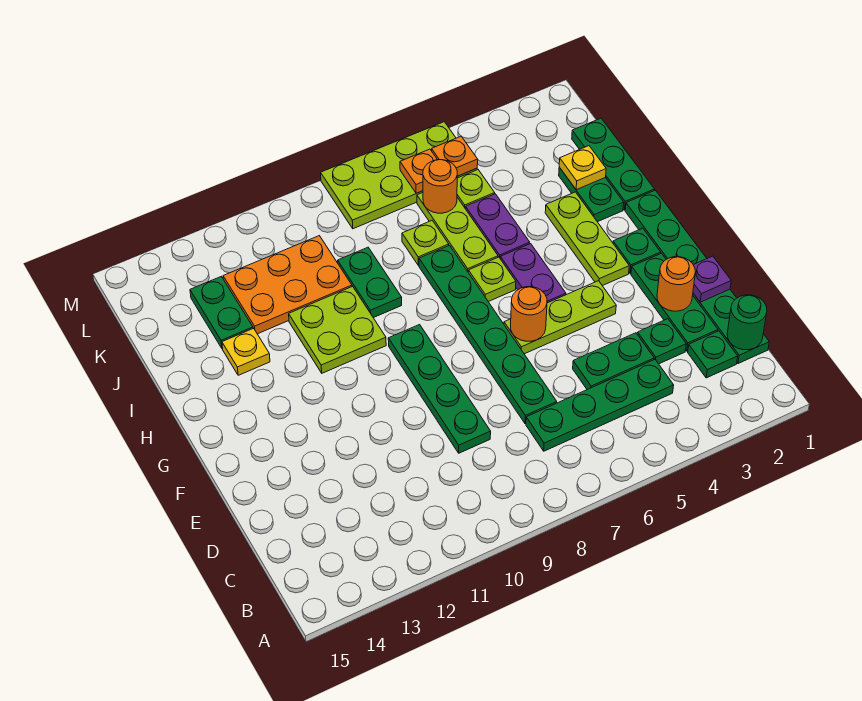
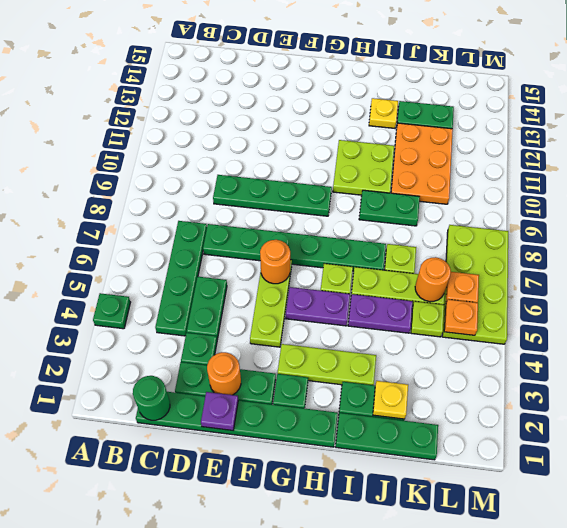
green 1x1 plate [688,331,738,378] -> green 1x1 plate moved to [93,293,131,329]

